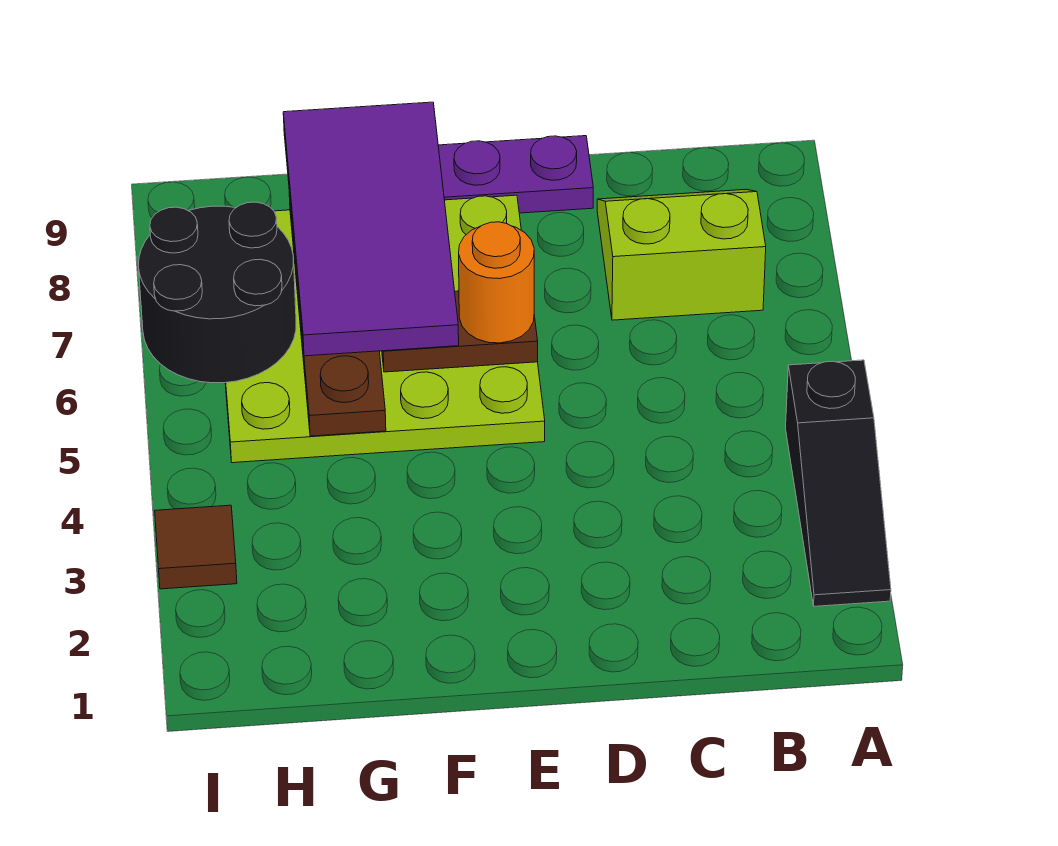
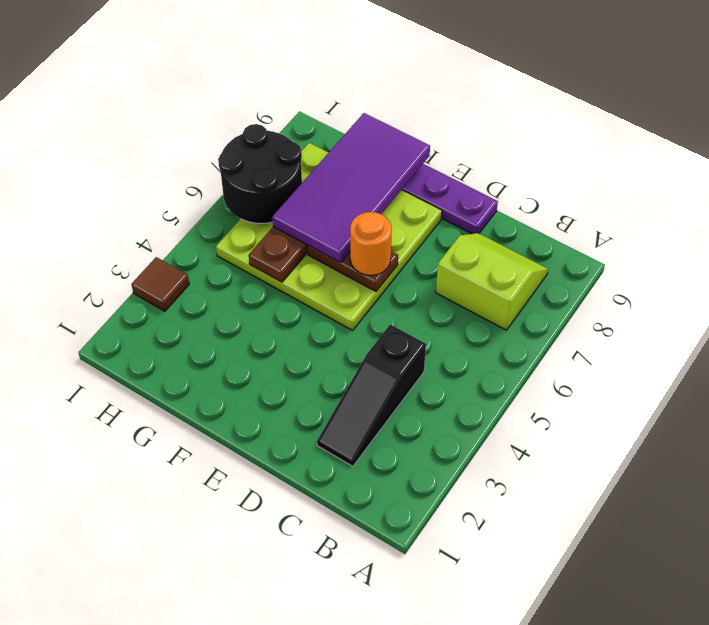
black 1x3 slope [785,360,891,606] -> black 1x3 slope moved to [317,324,426,466]

